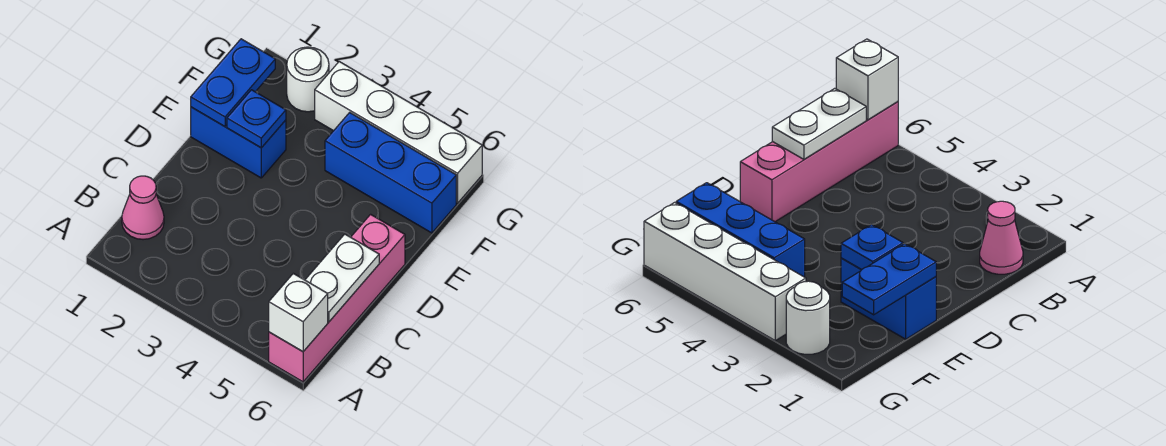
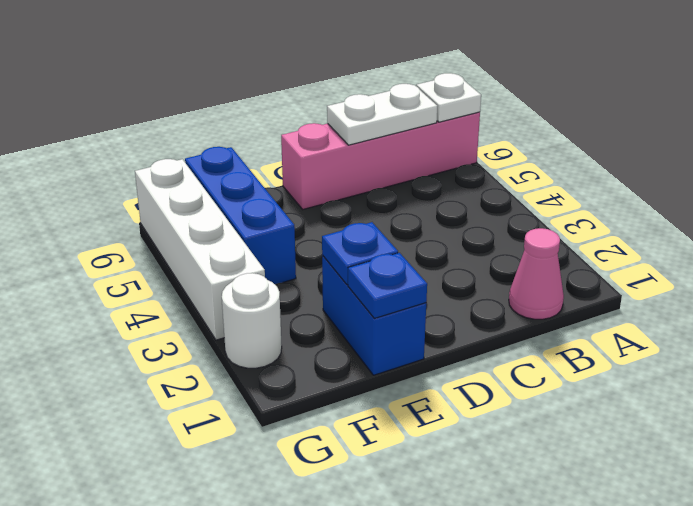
white 1x1 brick [269,273,328,352] -> white 1x1 plate [416,73,481,122]
blue 1x2 plate [191,39,275,127] -> blue 1x1 plate [348,253,427,318]

